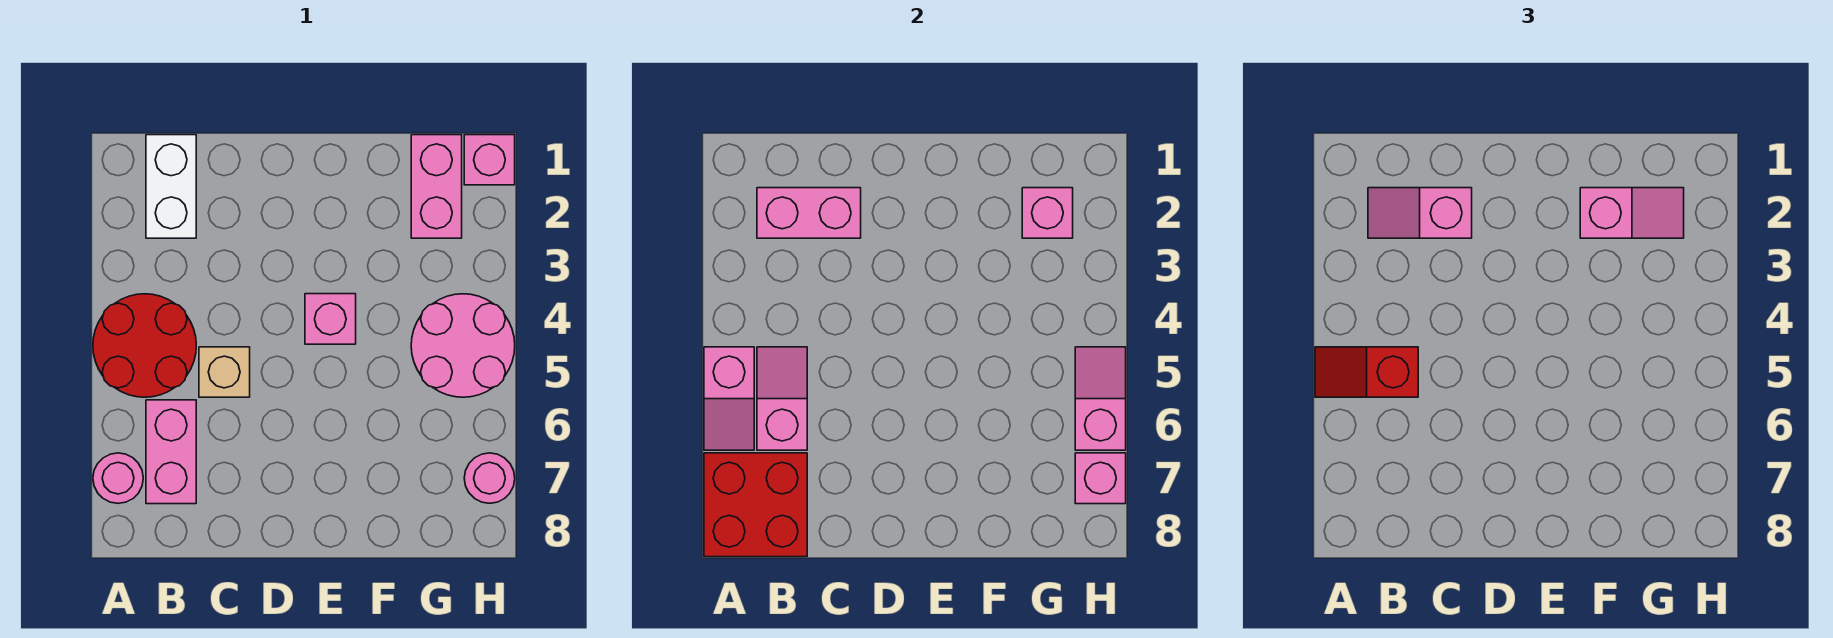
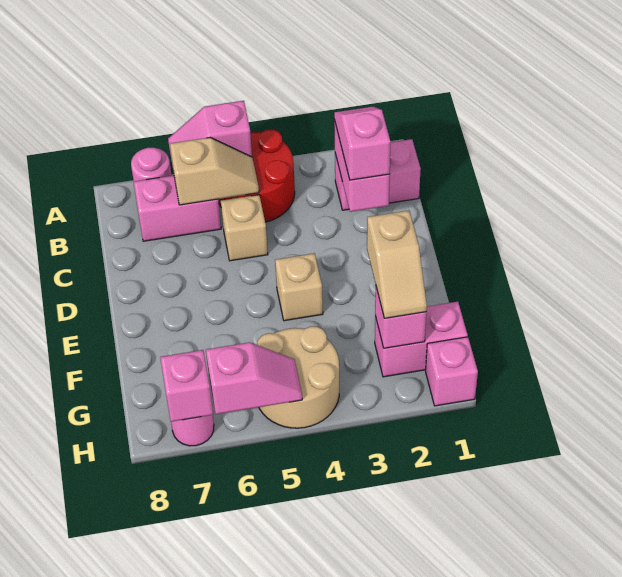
red 1x2 slope [1315,347,1418,397] -> none
red 2x2 brick [704,453,807,557] -> none
white 1x2 brick [146,135,196,238] -> pink 1x2 brick [335,139,421,210]
pink 1x2 slope [757,347,807,450] -> tan 1x2 slope [170,138,259,205]
pink 1x1 brick [305,294,356,344] -> tan 1x1 brick [275,253,323,321]
pink 1x2 slope [1580,188,1684,238] -> tan 1x2 slope [367,210,427,318]
pink 2x2 round brick [411,294,515,397] -> tan 2x2 round brick [257,326,339,428]

